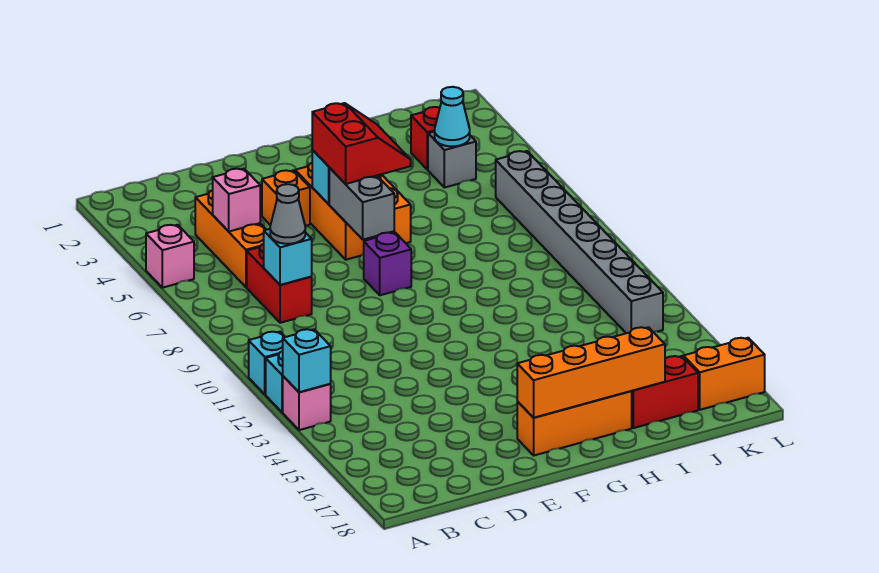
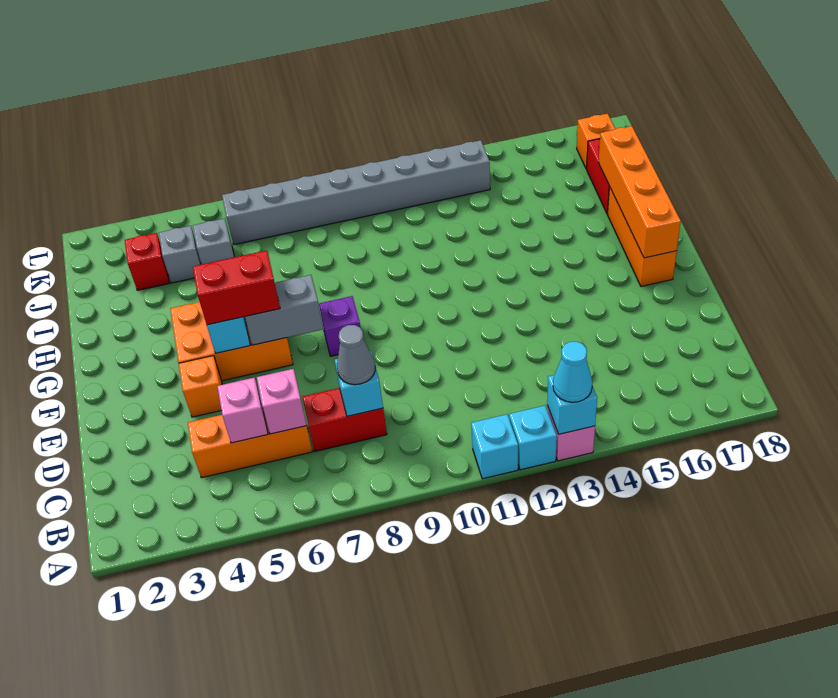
pink 1x1 brick [146,225,194,288] -> pink 1x1 brick moved to [257,369,307,434]
cyan 1x1 cone [435,87,470,146] -> cyan 1x1 cone moved to [553,342,592,402]
none -> grey 1x1 brick [193,219,234,264]
orange 1x2 brick [683,338,765,410] -> orange 1x1 brick [577,114,615,169]

